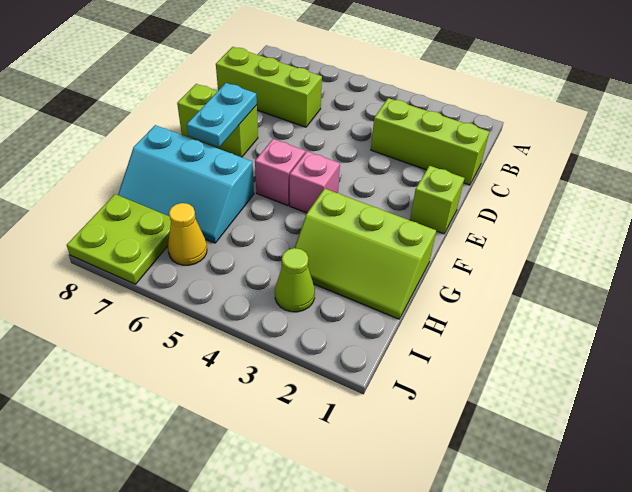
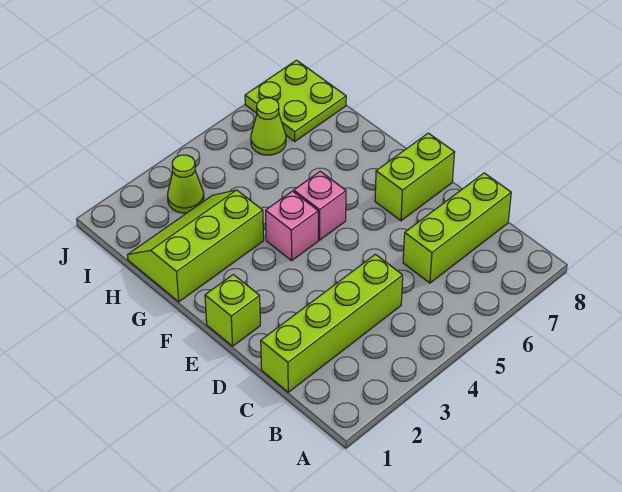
lime 1x3 brick [371,98,489,185] -> lime 1x4 brick [261,254,403,392]
cyan 1x2 plate [187,83,257,147] -> none
cyan 2x3 slope [118,125,254,243] -> none
yellow 1x1 cone [168,203,207,265] -> lime 1x1 cone [251,98,286,155]

